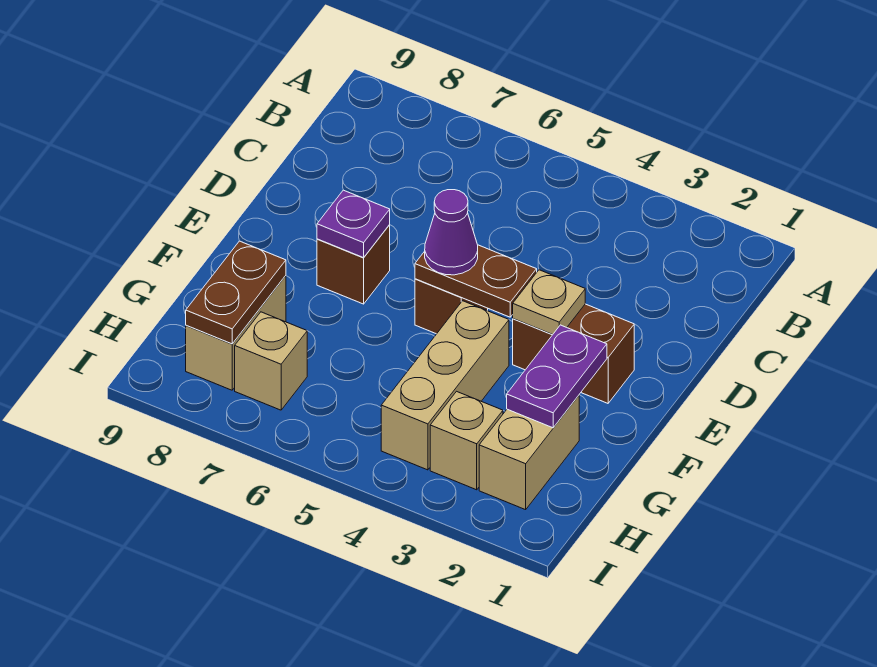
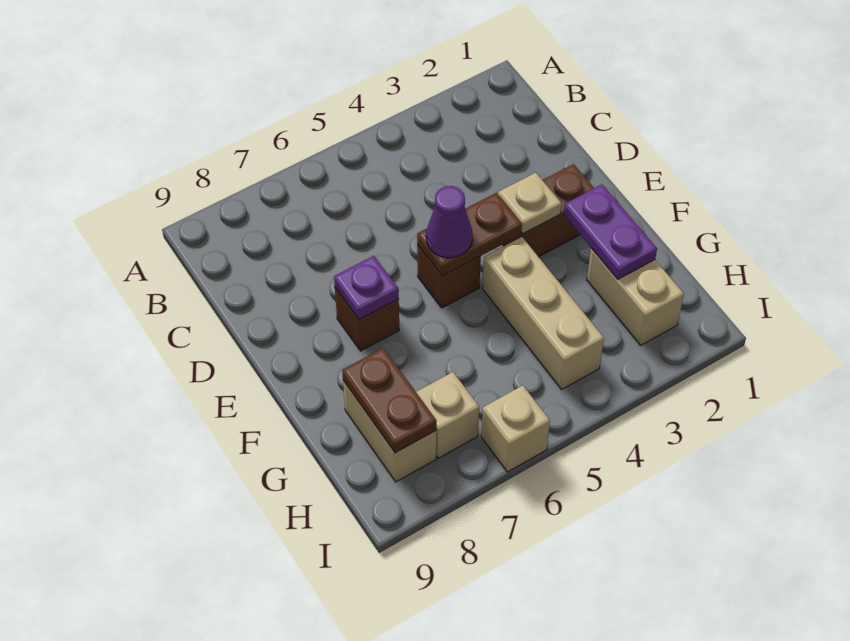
tan 1x1 brick [430,391,503,490] -> tan 1x1 brick moved to [481,385,550,472]

